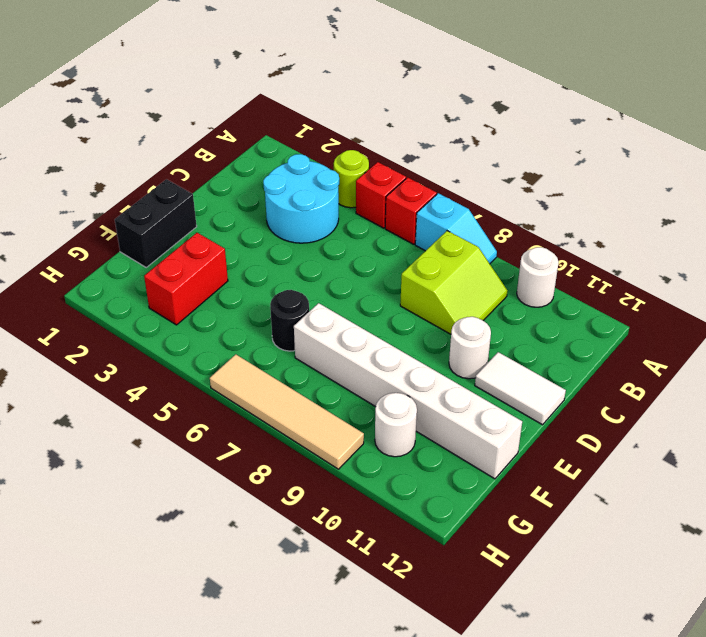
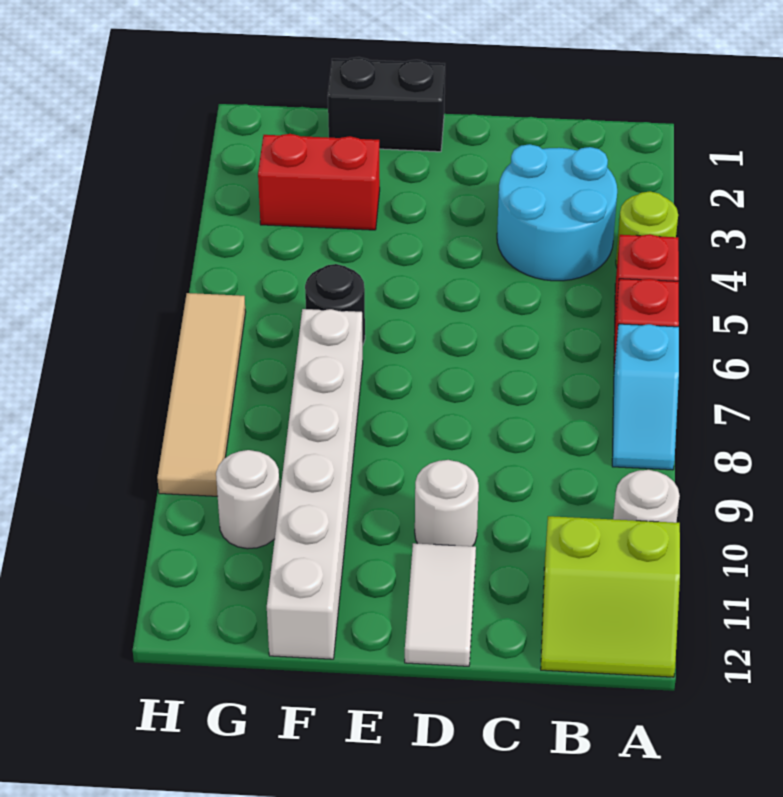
lime 2x2 slope [400,231,508,334] -> lime 2x2 slope moved to [541,516,680,677]

